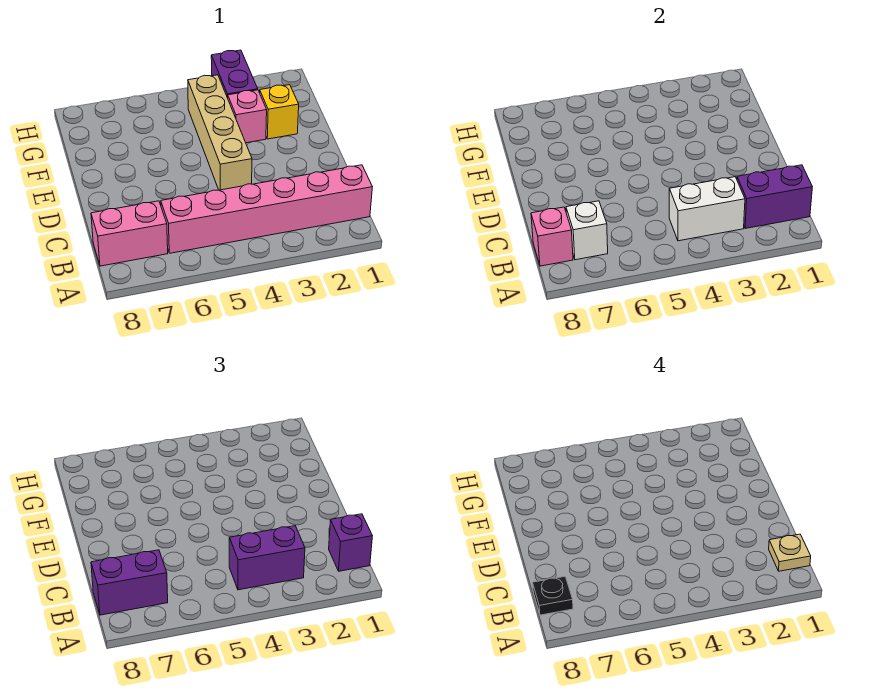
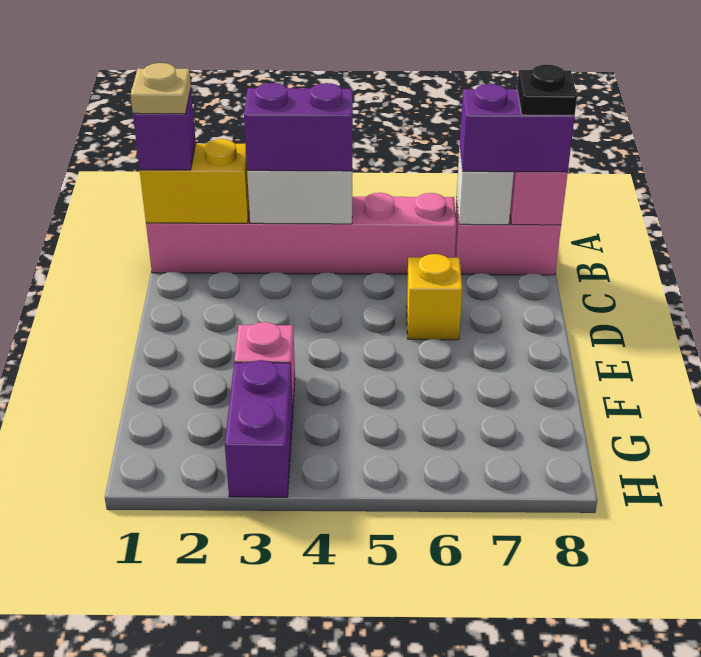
purple 1x2 brick [737,165,812,228] -> yellow 1x2 brick [140,139,249,223]
tan 1x4 brick [188,75,252,190] -> none
yellow 1x1 brick [260,85,299,139] -> yellow 1x1 brick moved to [406,254,462,340]

